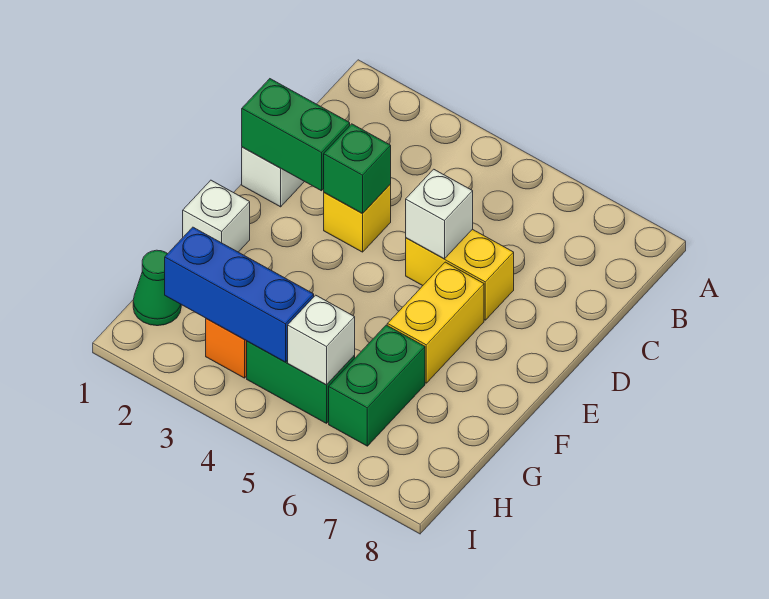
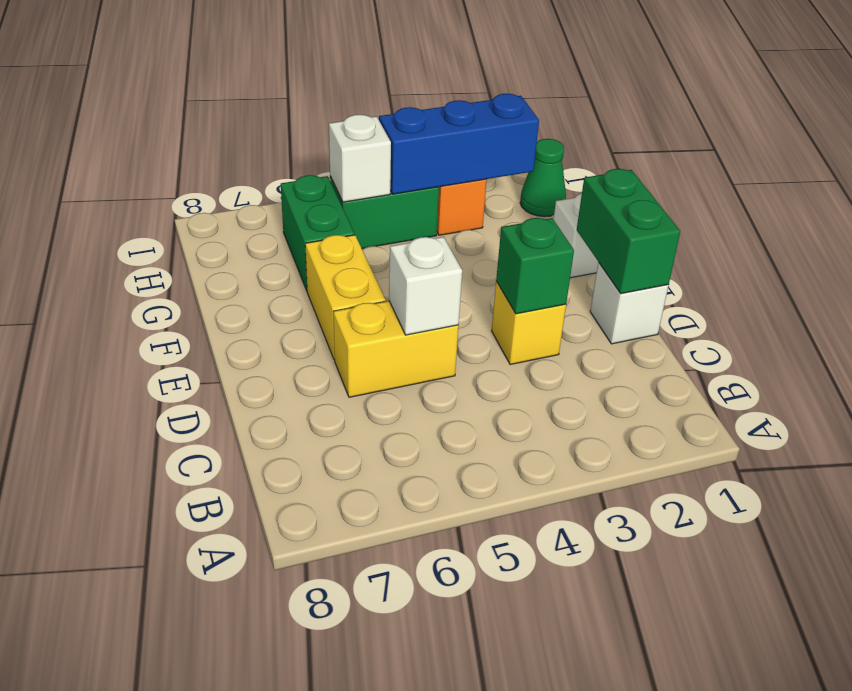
green 1x2 brick [242,79,350,191] -> green 1x2 brick turned to [577,169,680,294]

